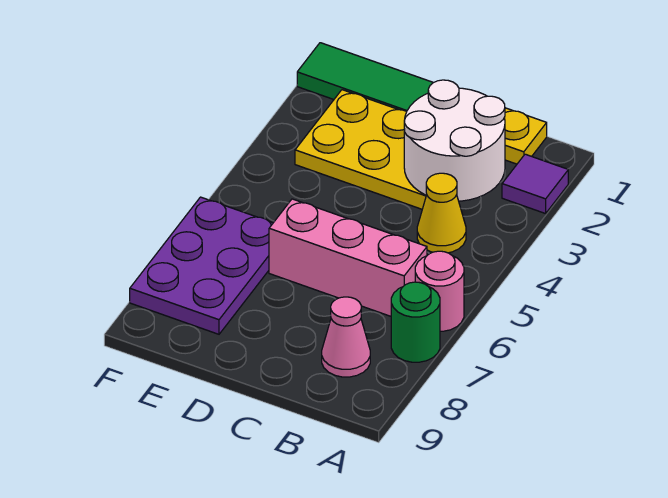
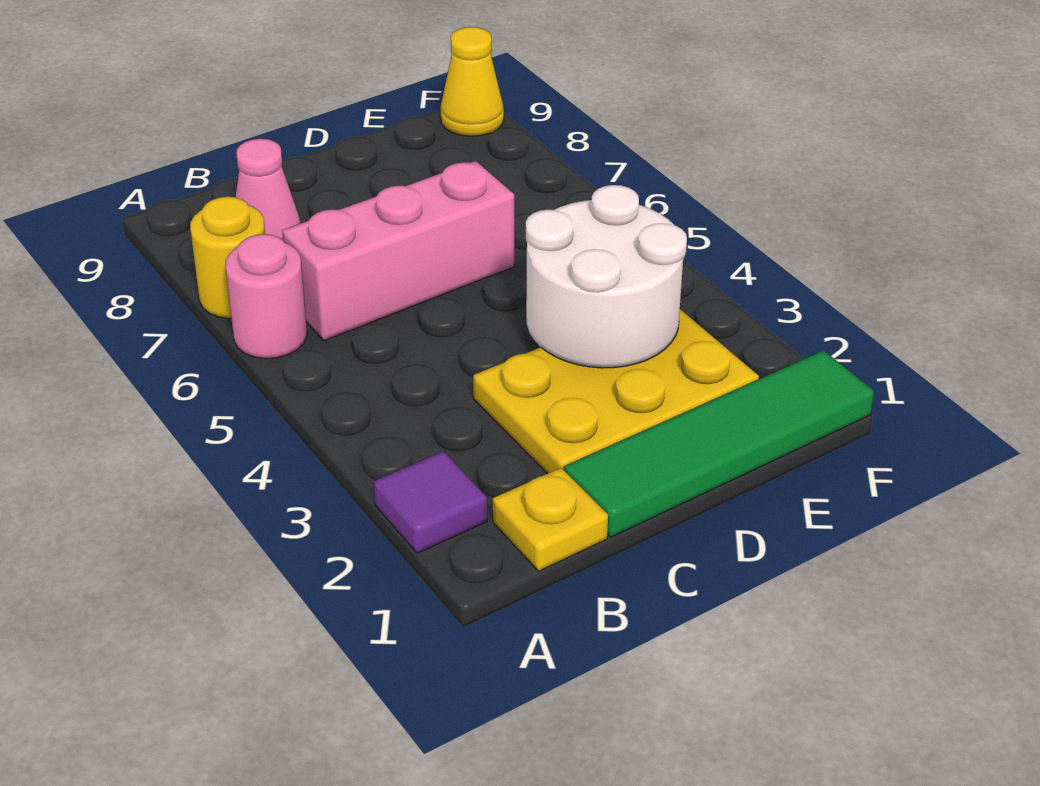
green 1x1 round brick [391,282,440,362] -> yellow 1x1 round brick [190,197,265,318]
white 2x2 round brick [404,80,505,201] -> white 2x2 round brick moved to [526,185,687,368]
yellow 1x1 cone [417,173,466,253] -> yellow 1x1 cone moved to [441,27,504,136]
purple 2x3 plate [130,197,273,334] -> none

